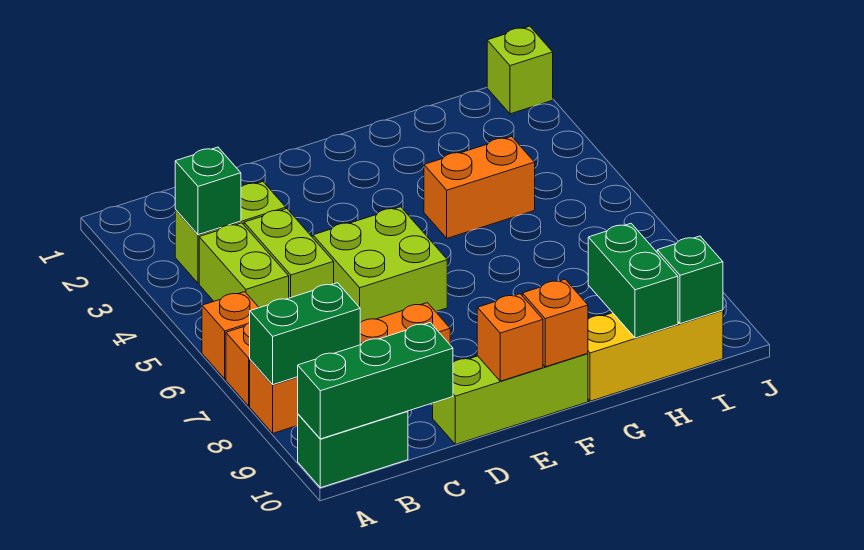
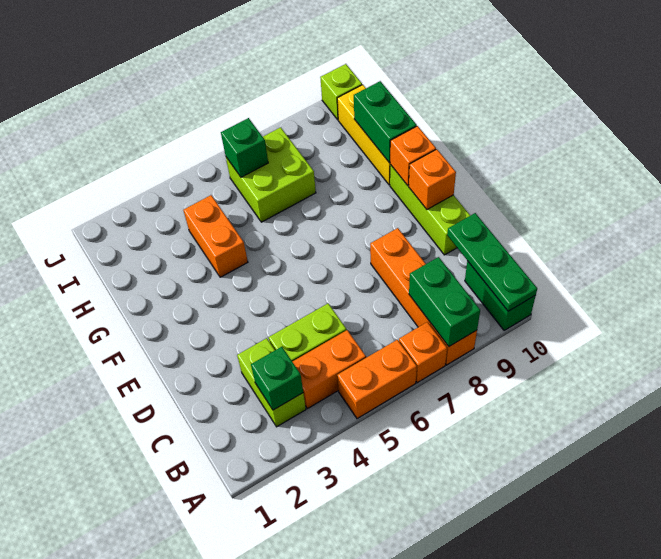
orange 1x1 brick [202,292,259,379] -> orange 1x2 brick [337,340,417,419]
green 1x3 brick [298,323,453,439] -> green 1x3 plate [447,213,537,311]
lime 1x2 brick [199,223,289,308] -> orange 1x2 brick [292,330,366,409]
lime 2x2 brick [313,207,447,323] -> lime 2x2 brick moved to [226,127,316,222]
green 1x2 brick [588,224,678,338] -> green 1x2 brick turned to [354,81,417,163]
green 1x1 brick [657,236,723,324] -> green 1x1 brick moved to [221,118,268,177]
lime 1x1 brick [487,26,553,114] -> lime 1x1 brick moved to [320,64,362,120]

